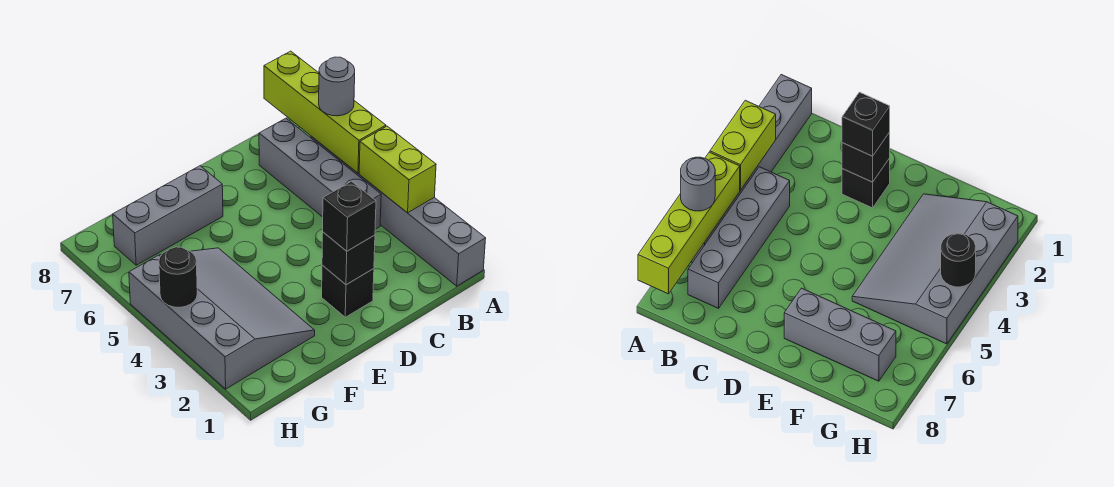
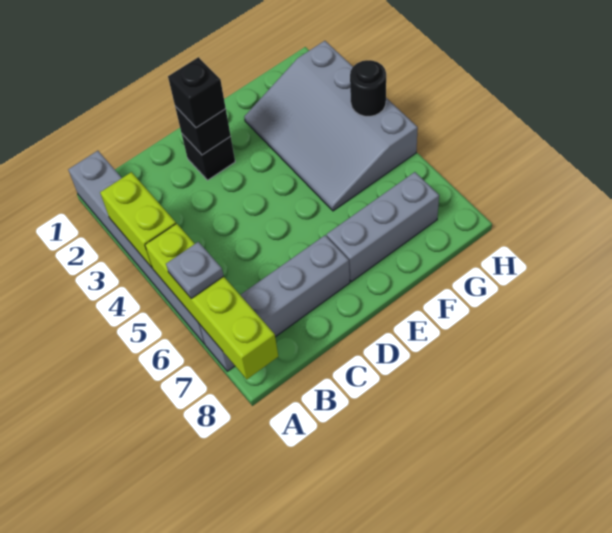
grey 1x1 round brick [319,57,355,116] -> grey 1x1 plate [166,242,224,299]
grey 1x4 brick [259,118,381,229] -> grey 1x4 brick turned to [199,235,350,371]

